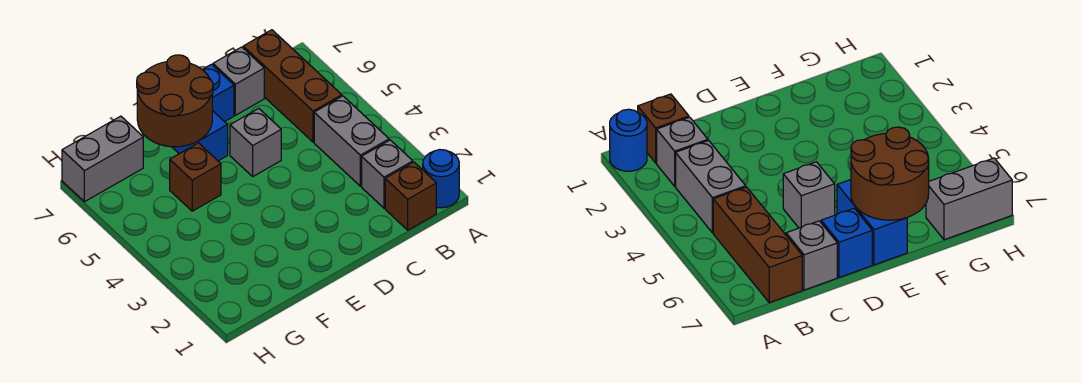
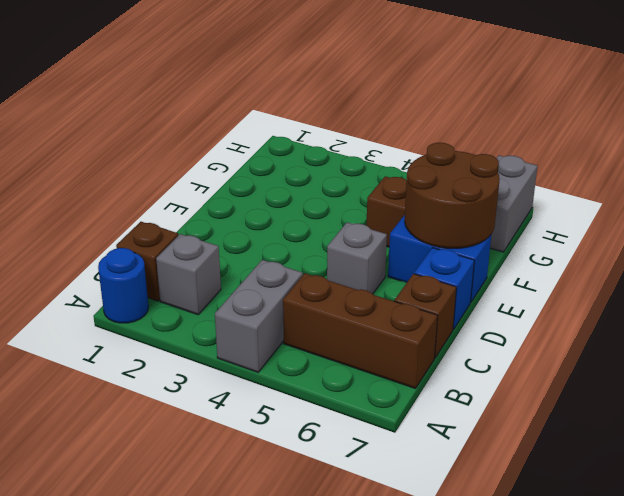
grey 1x2 brick [314,96,389,186] -> grey 1x2 brick turned to [215,260,303,372]
grey 1x1 brick [213,47,264,115] -> brown 1x1 brick [394,274,456,358]

